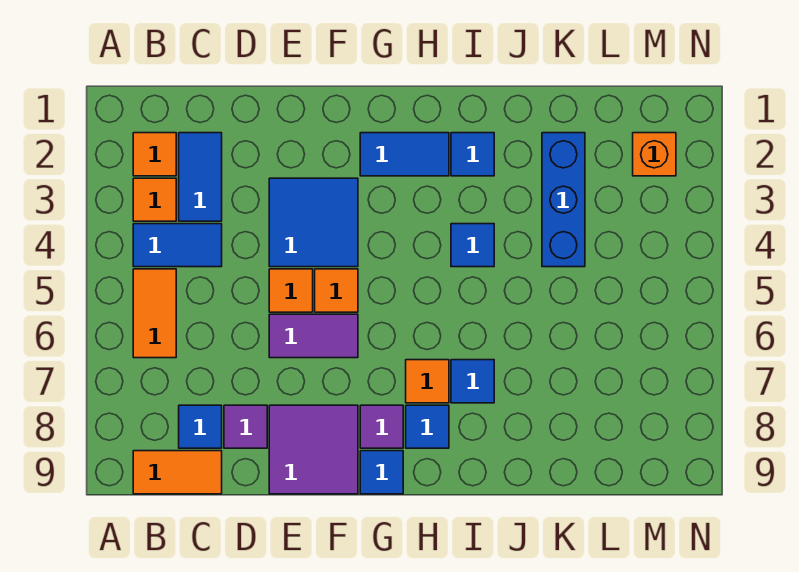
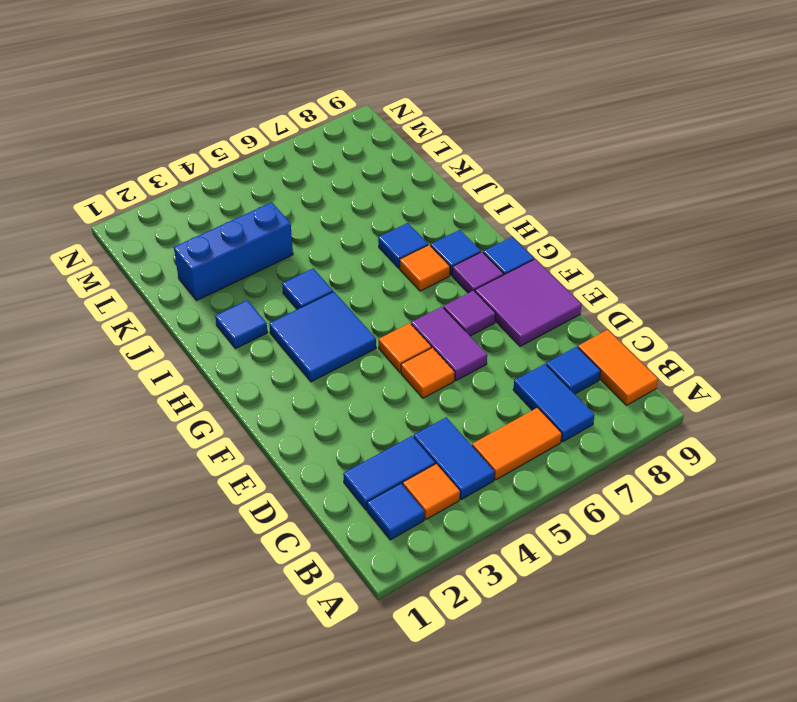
orange 1x1 tile [133,133,176,176] -> blue 1x1 tile [367,484,425,540]
purple 1x1 tile [224,405,267,448] -> purple 1x1 tile moved to [444,291,496,336]
blue 2x2 tile [269,178,358,267] -> blue 2x2 tile moved to [269,292,376,382]
blue 1x2 tile [360,133,449,176] -> blue 1x2 tile moved to [513,364,595,442]
orange 1x1 brick [633,133,676,176] -> none

